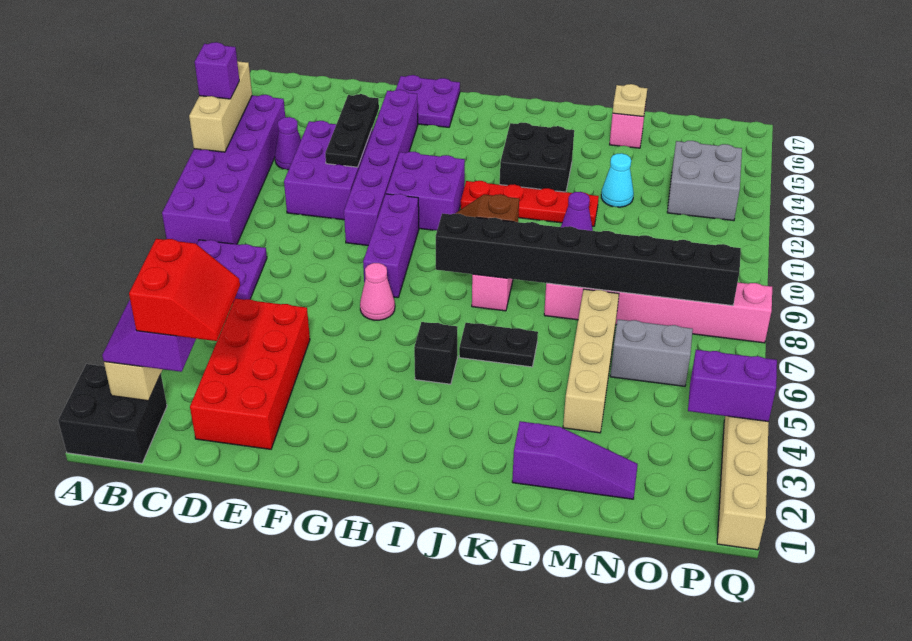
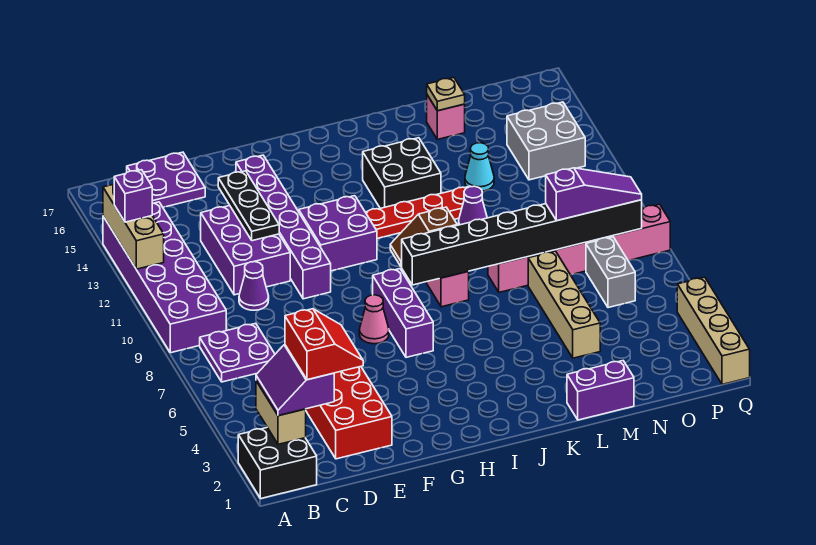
purple 1x1 cone [275,117,301,170] -> purple 1x1 cone moved to [239,262,269,310]
purple 2x2 plate [396,75,460,127] -> purple 2x2 plate moved to [127,152,205,207]
purple 1x3 brick [363,194,419,298] -> purple 1x3 brick moved to [373,269,433,357]
black 1x1 brick [414,322,457,384] -> none
black 1x2 plate [459,323,538,367] -> none
purple 1x3 slope [512,421,638,499] -> purple 1x3 slope moved to [546,168,642,221]
grey 1x2 brick [610,319,693,386] -> grey 1x2 brick turned to [586,237,635,308]
purple 1x2 brick [688,350,777,422] -> purple 1x2 brick moved to [567,361,634,420]

